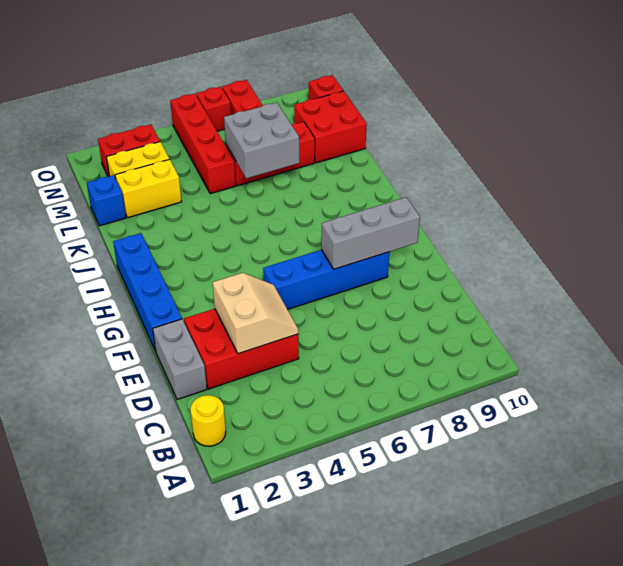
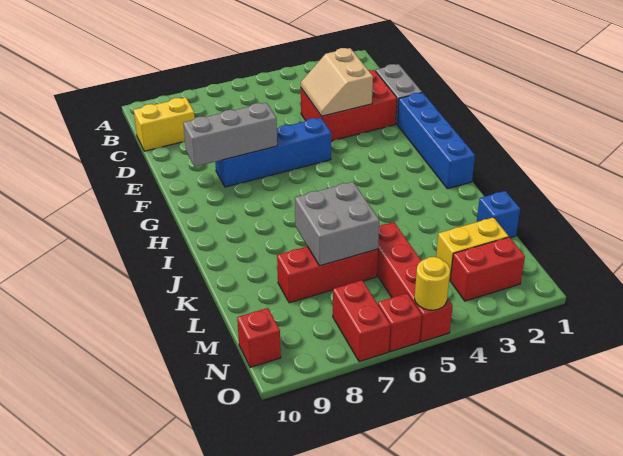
yellow 1x1 round brick [190,395,226,446] -> yellow 1x1 round brick moved to [415,257,450,310]
yellow 1x2 brick [115,159,182,218] -> yellow 1x2 brick moved to [134,97,195,151]
red 2x2 brick [294,91,367,163] -> none

